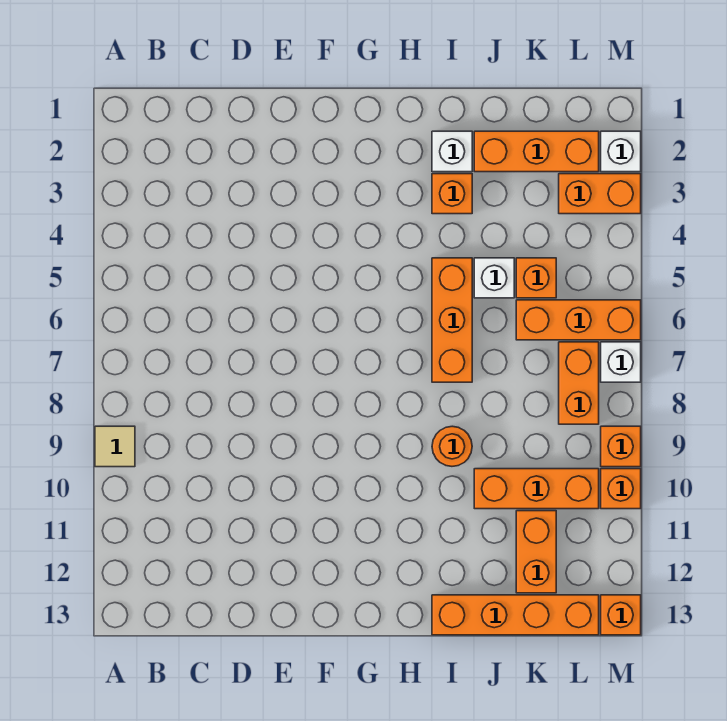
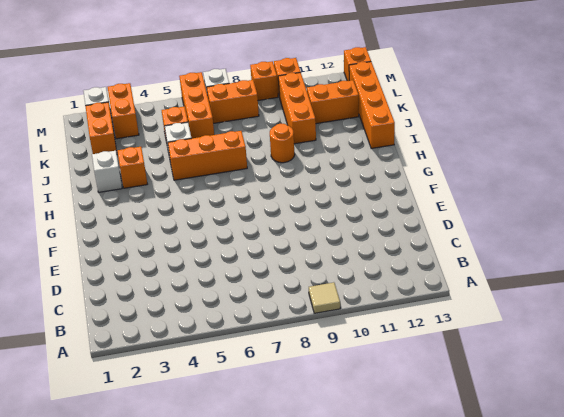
orange 1x3 brick [474,131,599,172] -> orange 1x2 brick [86,102,117,154]

